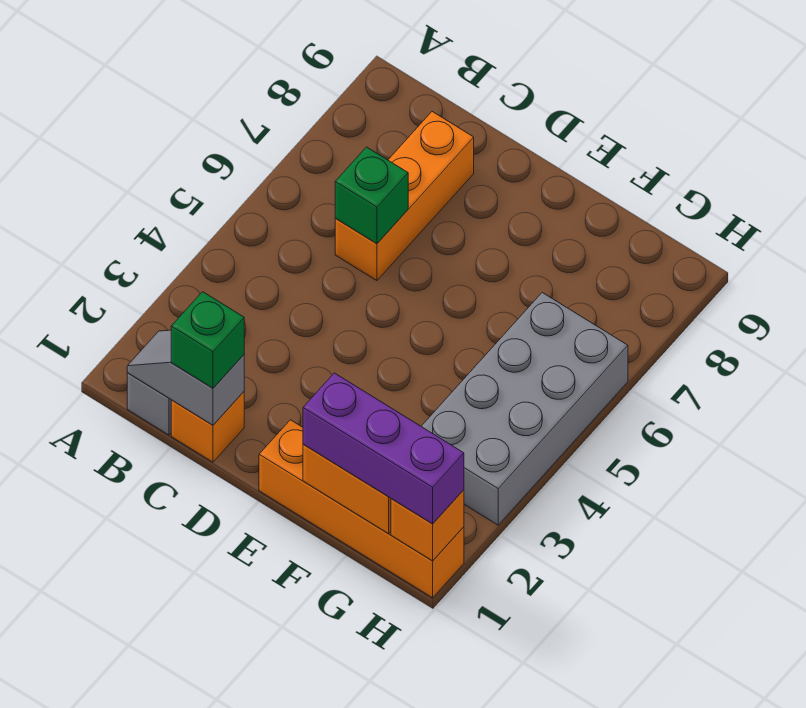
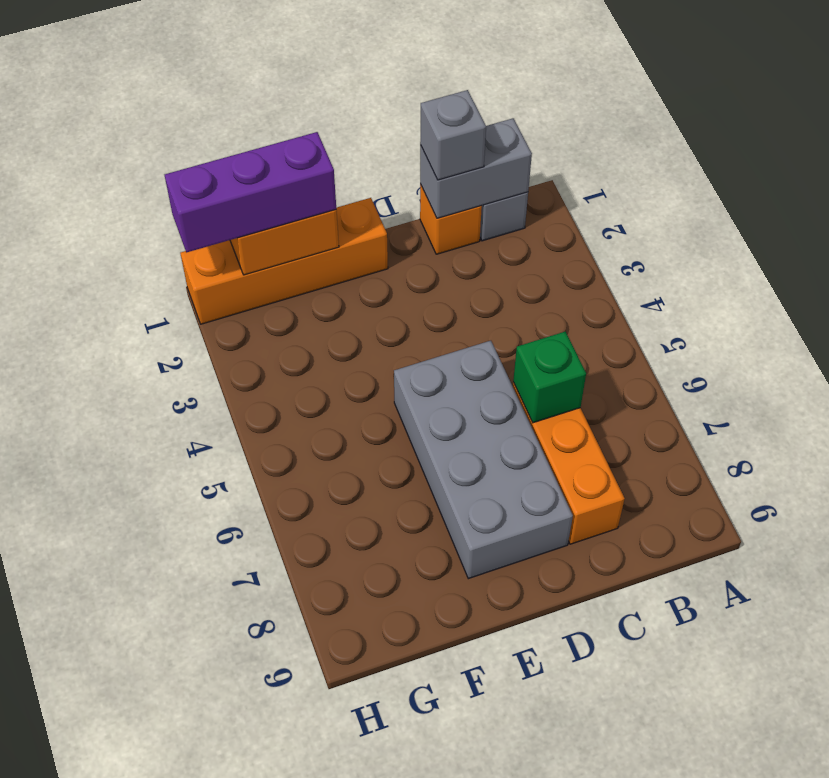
grey 1x2 slope [127,330,244,425] -> grey 1x2 brick [420,118,532,218]
green 1x1 brick [171,292,244,388] -> grey 1x1 brick [420,90,486,180]
grey 2x4 brick [421,293,628,525] -> grey 2x4 brick moved to [394,341,573,579]
orange 1x1 brick [391,490,464,561] -> none

